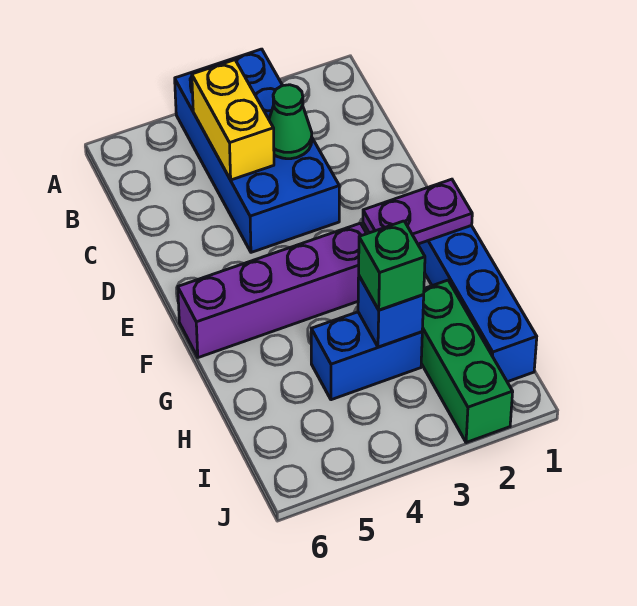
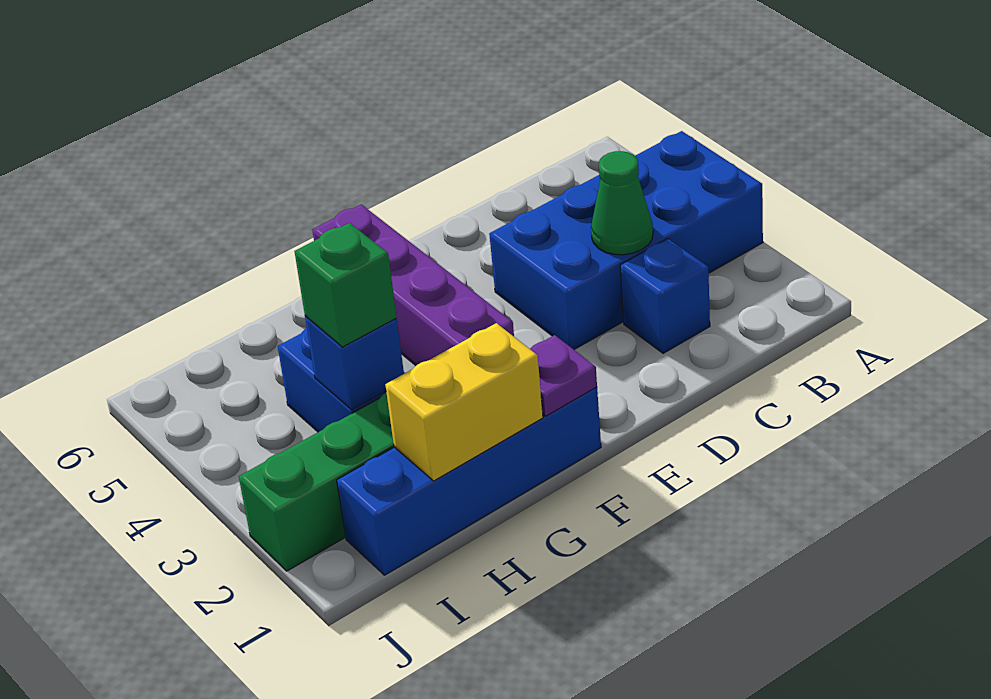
yellow 1x2 brick [192,60,274,180] -> yellow 1x2 brick moved to [385,323,543,481]
none -> blue 1x1 brick [620,239,710,353]
purple 1x2 plate [363,179,472,244] -> purple 1x1 plate [530,335,597,416]

